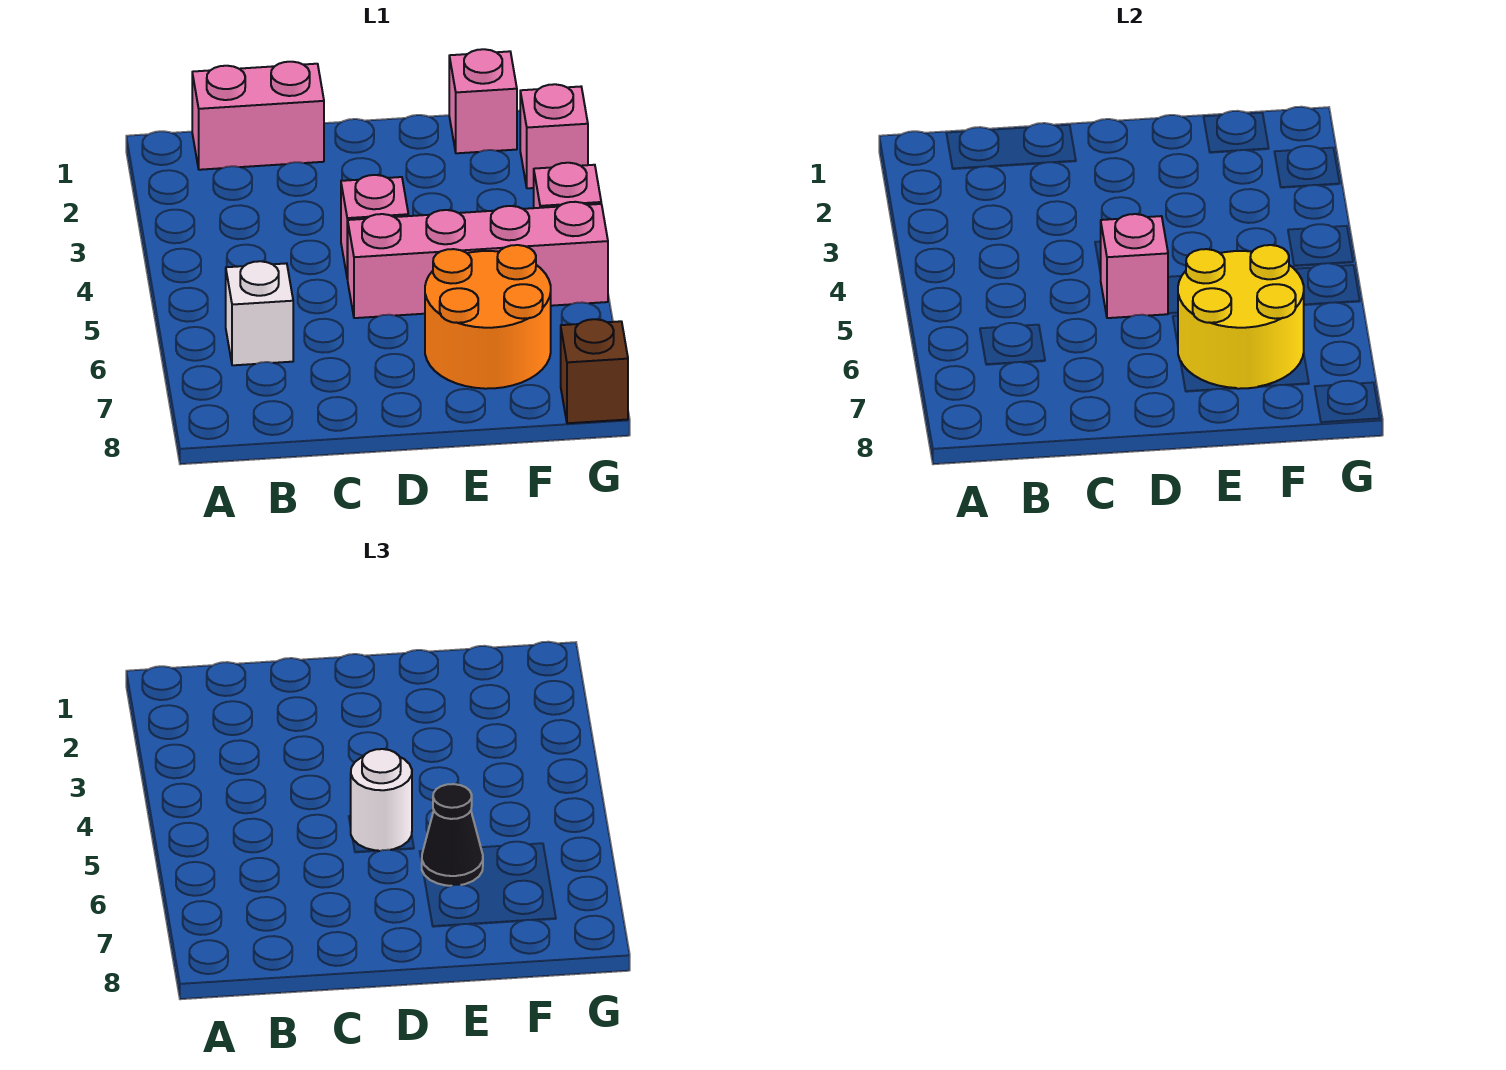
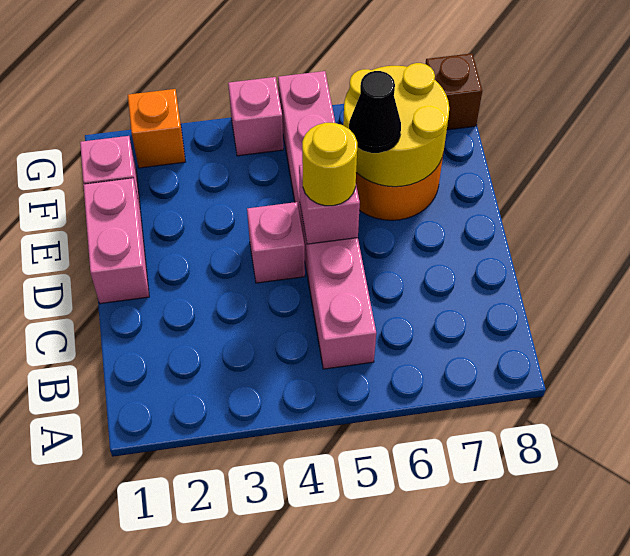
pink 1x2 brick [192,62,324,170] -> pink 1x2 brick moved to [83,178,149,304]
white 1x1 brick [226,261,293,365] -> none
pink 1x4 brick [348,202,608,318] -> pink 1x6 brick [278,71,376,369]
white 1x1 round brick [350,749,412,851] -> yellow 1x1 round brick [302,123,357,206]
pink 1x1 brick [520,84,588,188] -> orange 1x1 brick [128,89,185,168]

